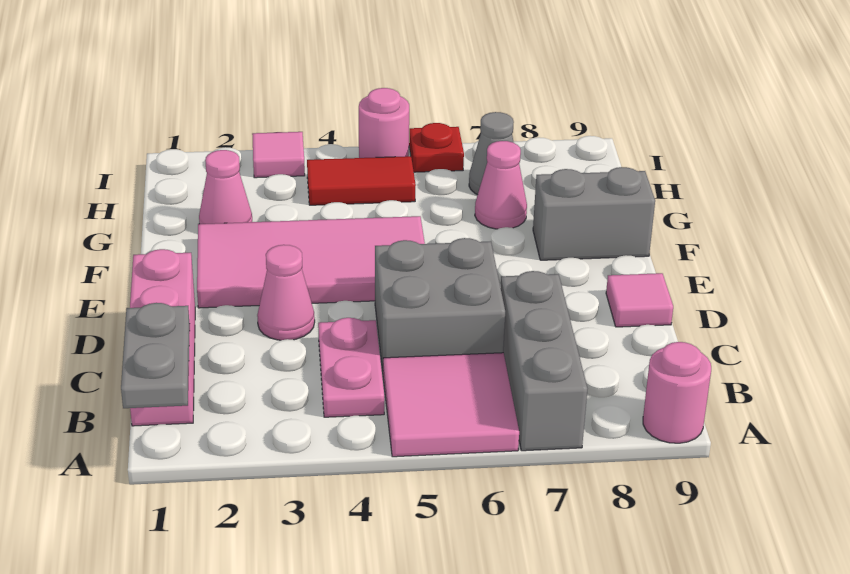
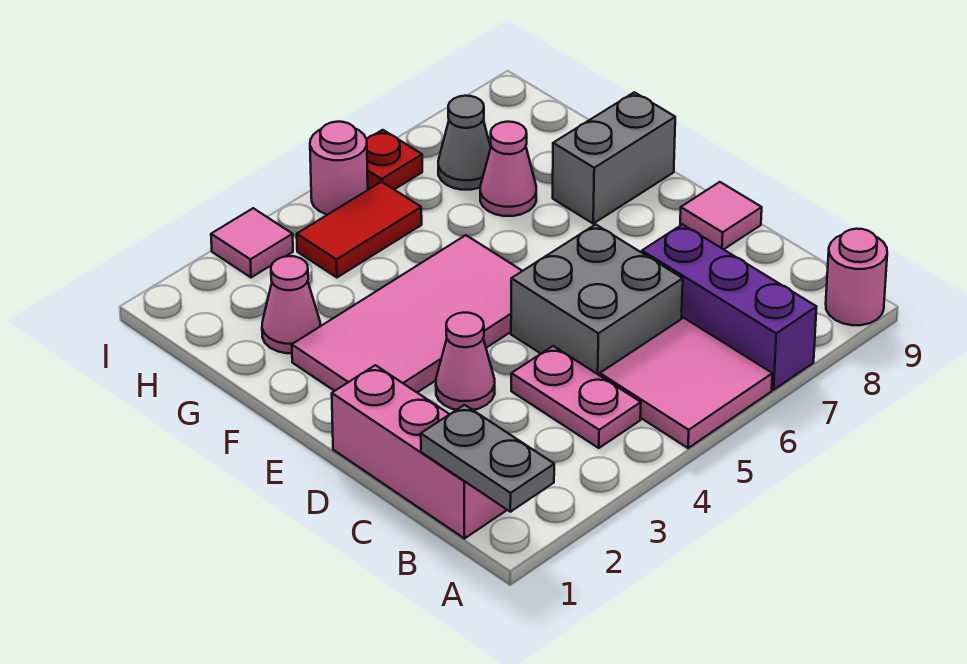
grey 1x3 brick [501,271,587,451] -> purple 1x3 brick [642,224,817,390]

